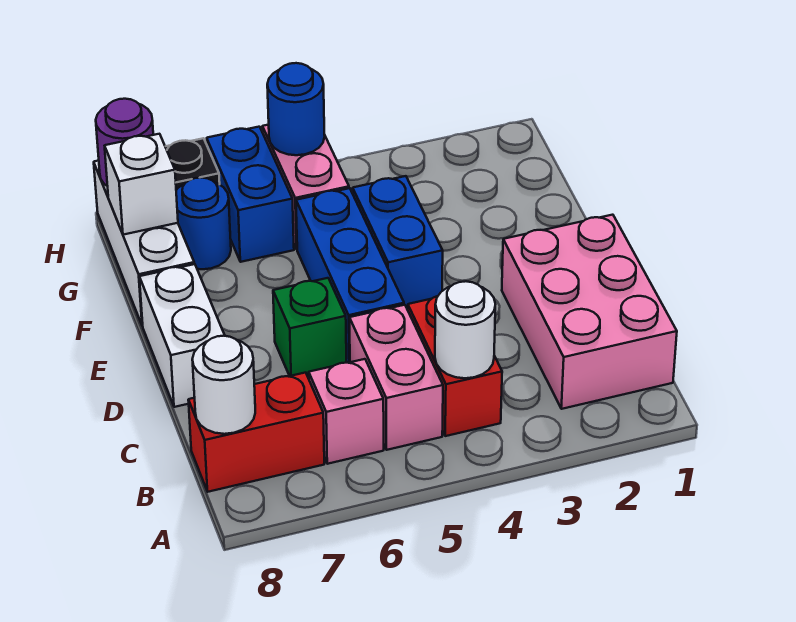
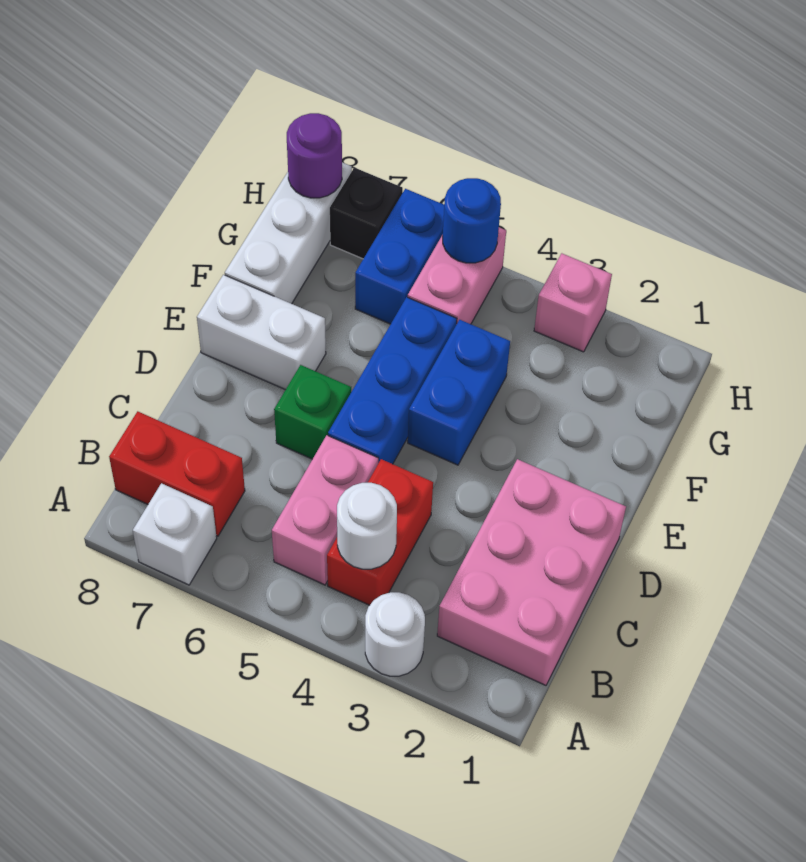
pink 1x1 brick [309,359,384,464] -> pink 1x1 brick moved to [534,253,612,352]
white 1x1 round brick [192,336,255,434] -> white 1x1 round brick moved to [365,592,425,676]
white 1x2 brick [139,264,225,407] -> white 1x2 brick turned to [197,275,326,390]
blue 1x1 round brick [176,178,231,269] -> none
white 1x1 brick [105,134,178,235] -> white 1x1 brick moved to [133,483,217,585]

